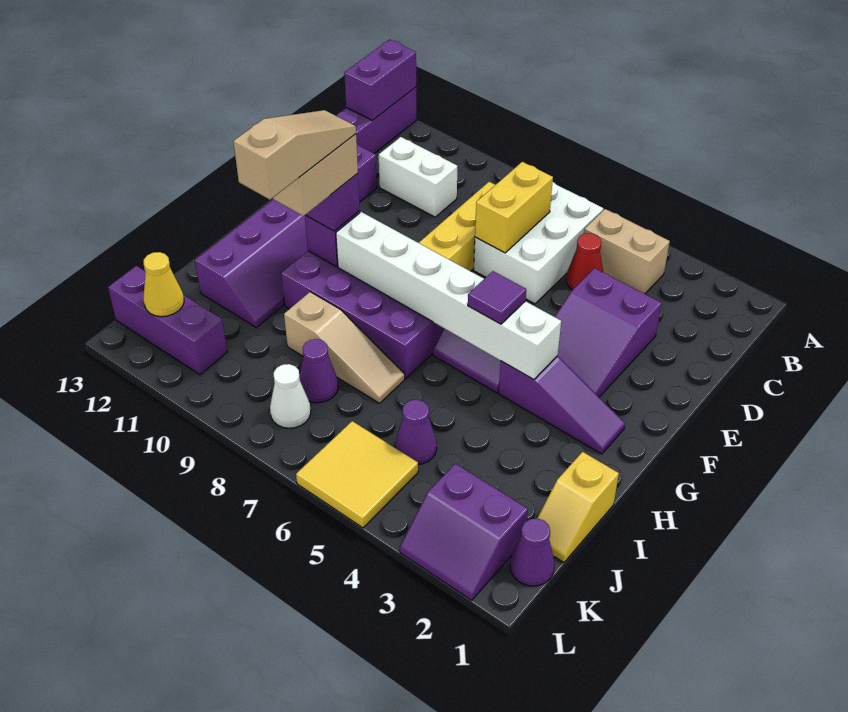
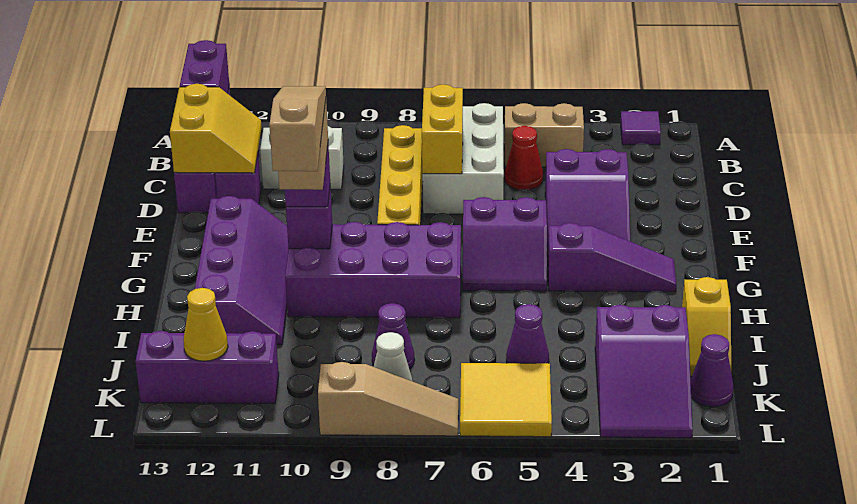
none -> yellow 2x2 slope [170,84,262,173]
white 1x6 brick [336,212,561,380] -> none
purple 1x1 tile [468,271,526,324] -> purple 1x1 tile moved to [621,111,661,145]
tan 1x3 slope [284,292,405,403] -> tan 1x3 slope moved to [318,362,458,436]
purple 2x2 slope [400,464,528,600] -> purple 2x3 slope [595,305,693,438]

